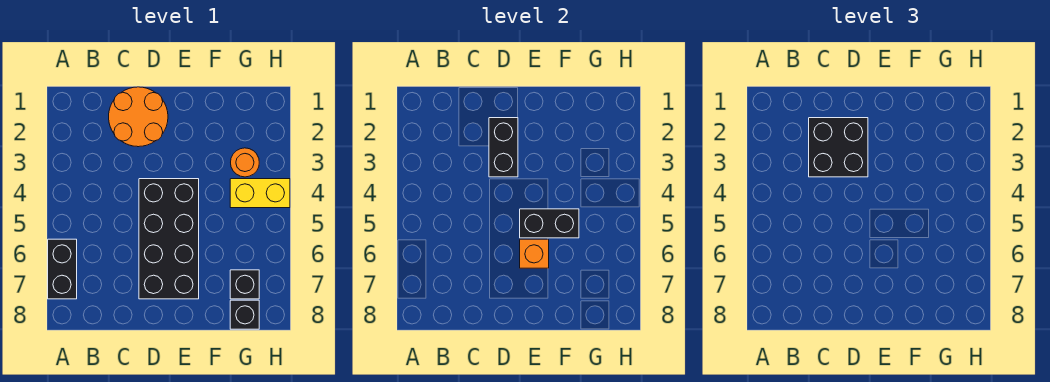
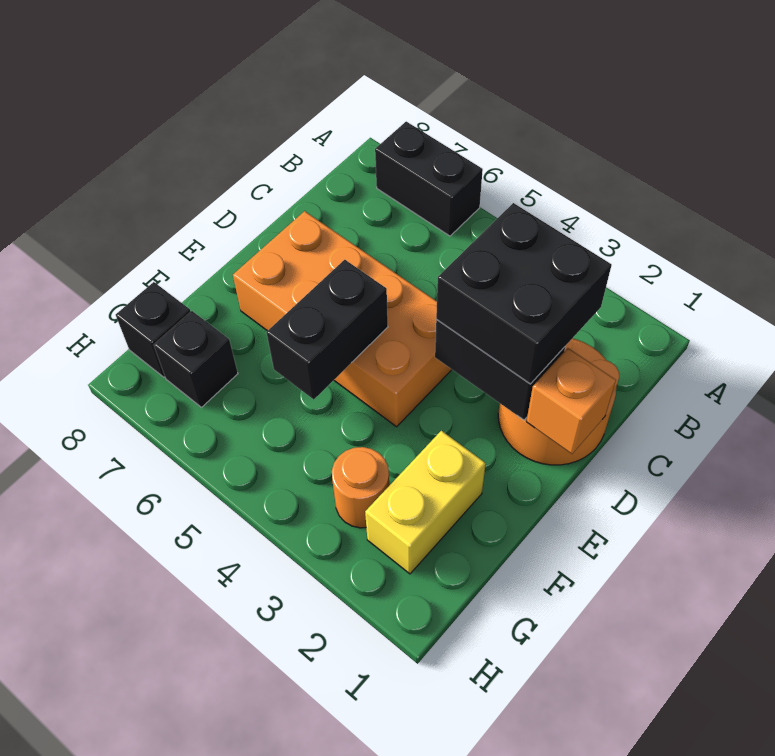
black 2x4 brick [139,179,199,299] -> orange 2x4 brick [233,211,452,427]
orange 1x1 brick [520,239,549,268] -> orange 1x1 brick moved to [526,348,616,454]
yellow 1x2 brick [230,179,290,208] -> yellow 1x2 brick moved to [365,431,486,574]

